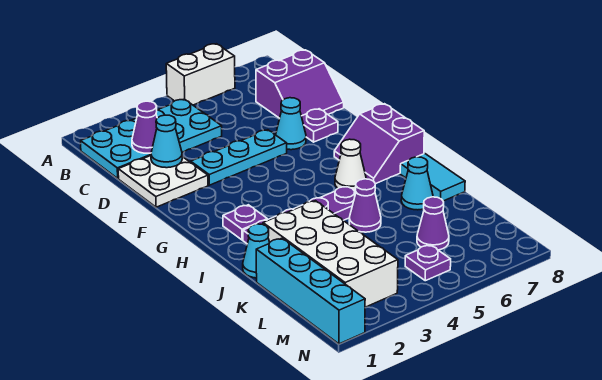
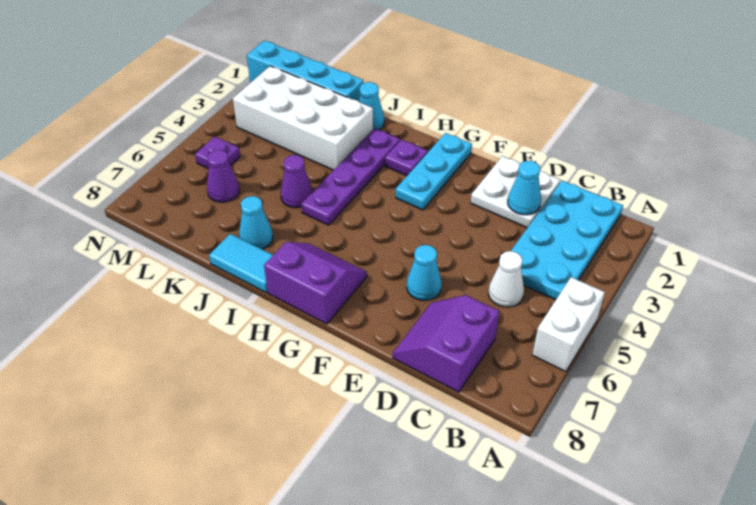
purple 1x1 cone [132,101,157,153] -> none
cyan 1x3 plate [191,130,287,185] -> cyan 1x3 plate moved to [396,133,472,210]
purple 1x1 plate [301,109,338,142] -> none
white 1x1 cone [335,139,366,192] -> white 1x1 cone moved to [488,251,524,307]

